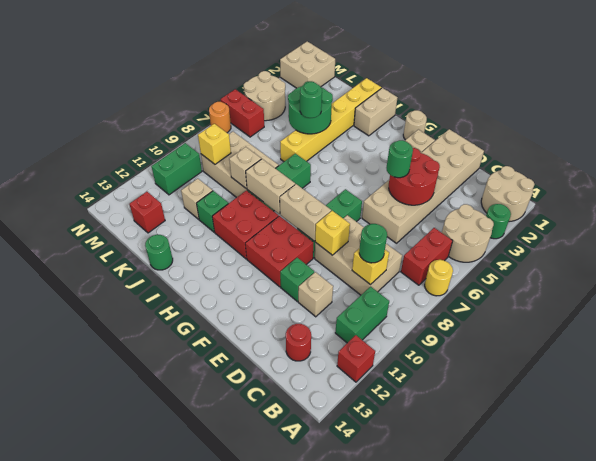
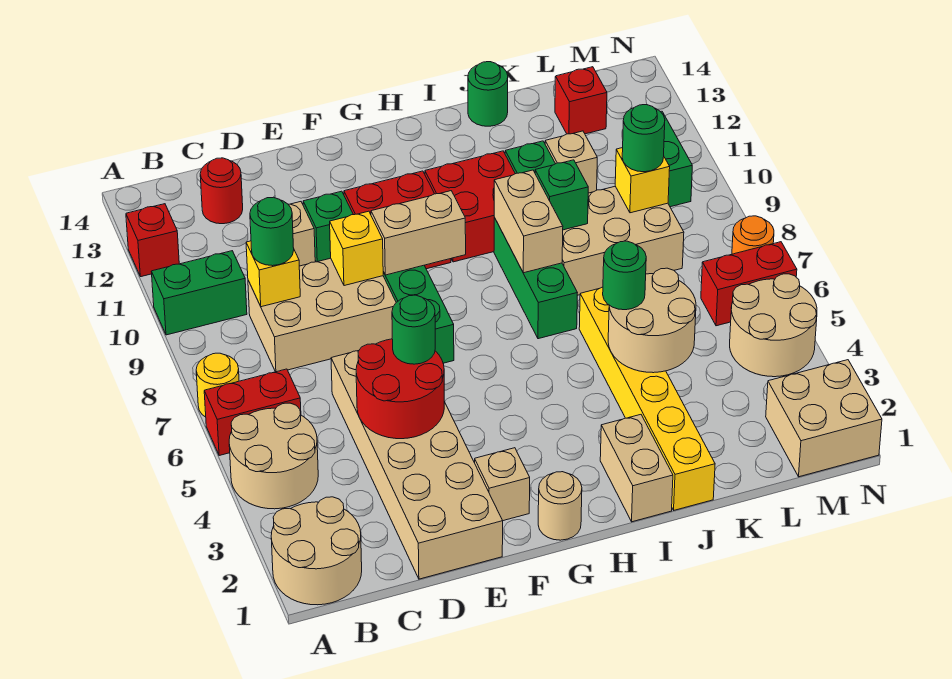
green 1x1 round brick [486,204,511,239] -> green 1x1 round brick moved to [622,105,665,172]
red 1x2 brick [401,228,453,285] -> red 1x2 brick turned to [204,369,301,456]
green 1x2 brick [335,286,389,343] -> green 1x2 brick turned to [151,251,247,335]
tan 1x2 brick [246,159,295,214] -> tan 1x2 brick turned to [494,170,563,273]
green 2x2 round brick [288,81,333,134] -> tan 2x2 round brick [608,268,696,373]
tan 1x1 brick [229,147,261,189] -> green 1x1 brick [535,160,588,230]

